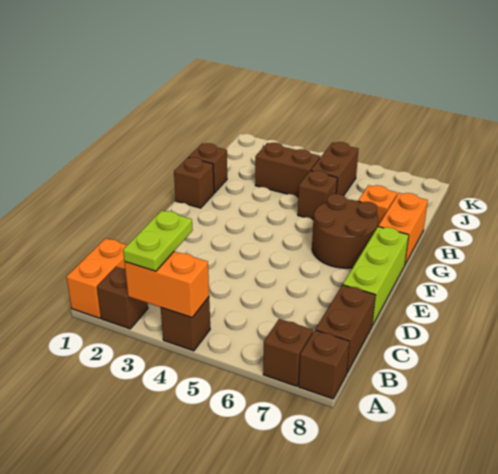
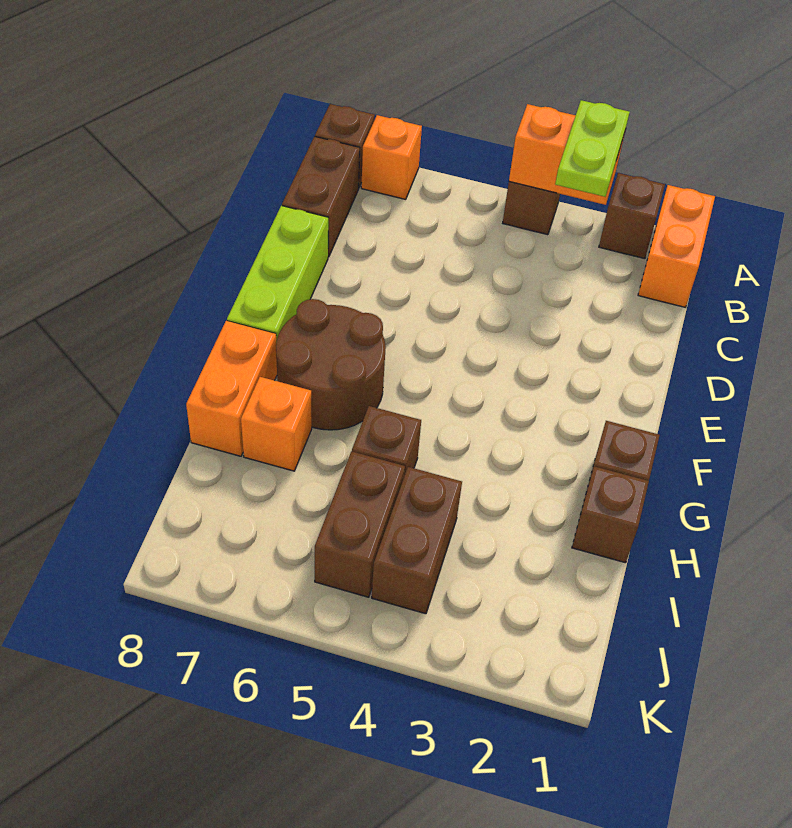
brown 1x1 brick [263,319,313,386] -> orange 1x1 brick [361,115,422,199]
brown 1x2 brick [255,143,320,197] -> brown 1x2 brick turned to [372,467,462,614]

